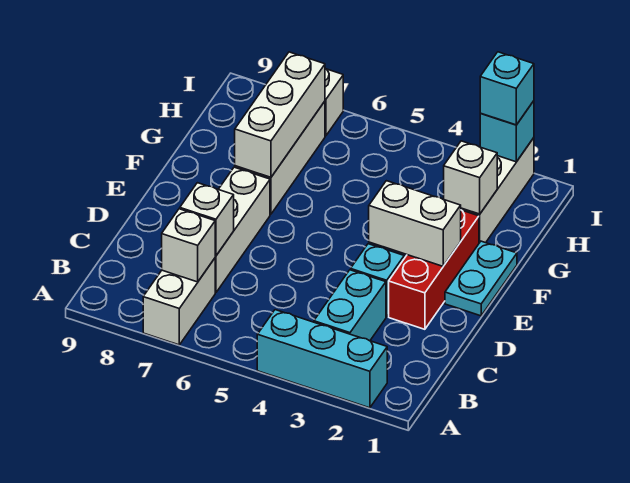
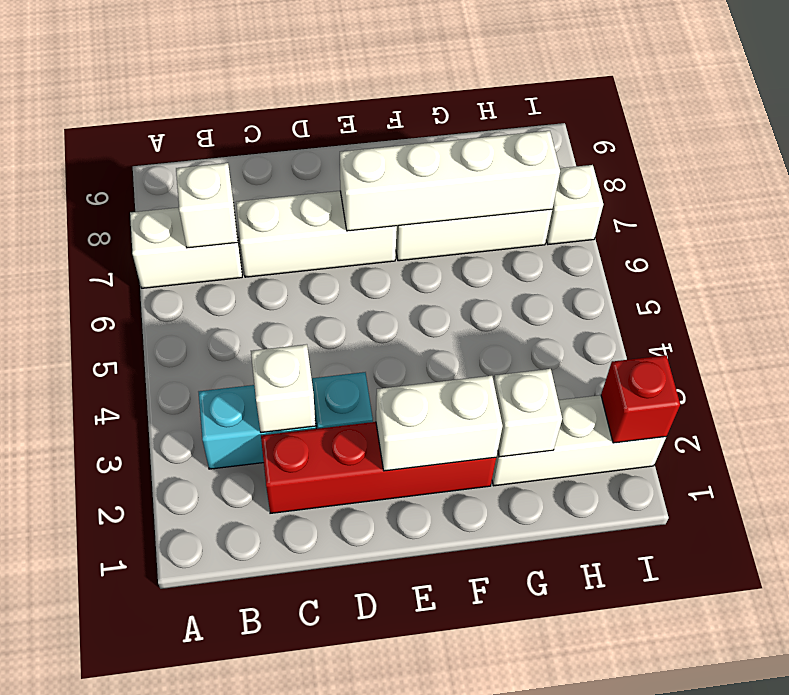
cyan 1x3 brick [257,310,387,408] -> none
white 1x1 brick [180,183,234,256] -> white 1x1 brick moved to [251,344,315,433]
red 1x3 brick [389,210,479,329] -> red 1x4 brick [261,422,496,513]
cyan 1x2 plate [445,241,517,316] -> none
white 1x2 brick [369,181,461,266] -> white 1x2 brick turned to [376,376,503,471]
white 1x3 brick [235,52,325,177] -> white 1x4 brick [340,131,560,231]
cyan 1x1 brick [480,101,534,162] -> red 1x1 brick [601,355,680,443]
cyan 1x1 brick [480,52,534,125] -> none

